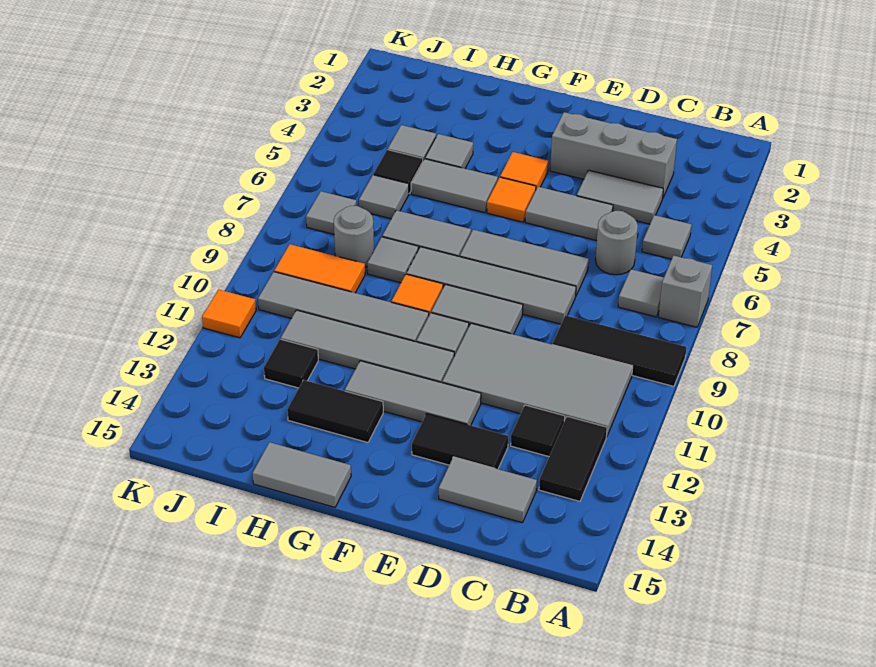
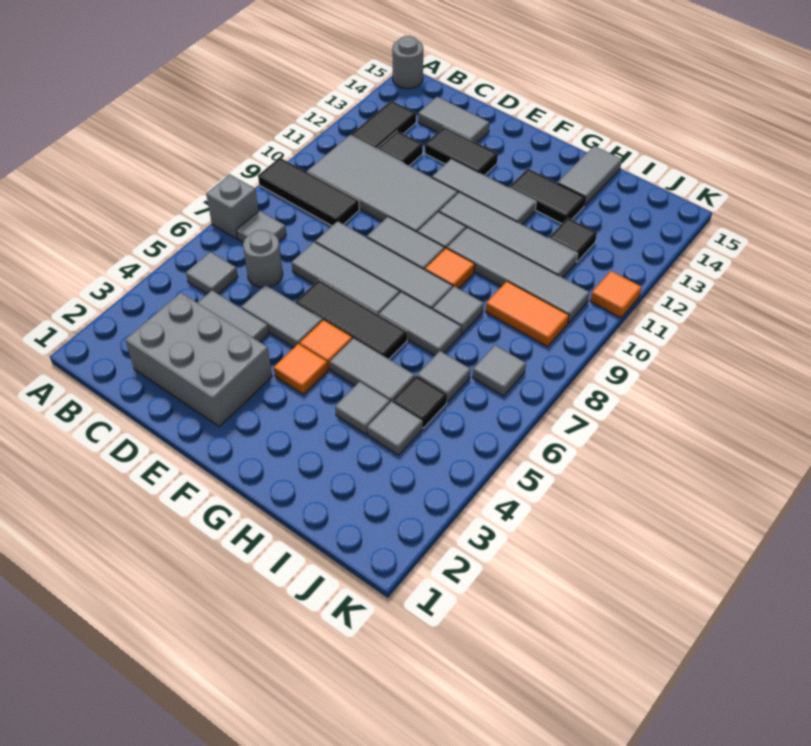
grey 1x3 brick [550,112,677,197] -> grey 2x3 brick [125,293,272,426]
none -> black 1x3 tile [295,280,407,359]
grey 1x2 tile [252,442,351,507] -> grey 1x2 tile turned to [558,146,622,206]
grey 1x1 round brick [334,206,374,267] -> grey 1x1 round brick moved to [392,36,423,89]

